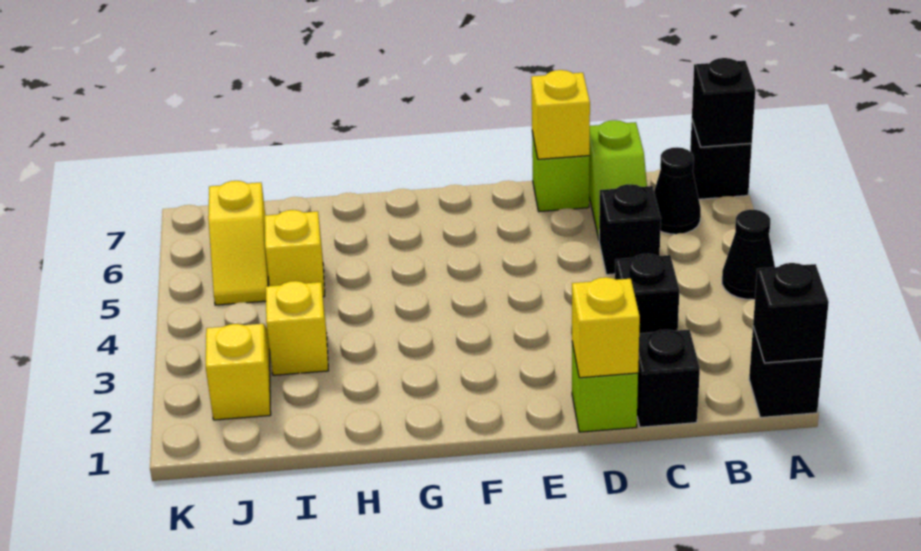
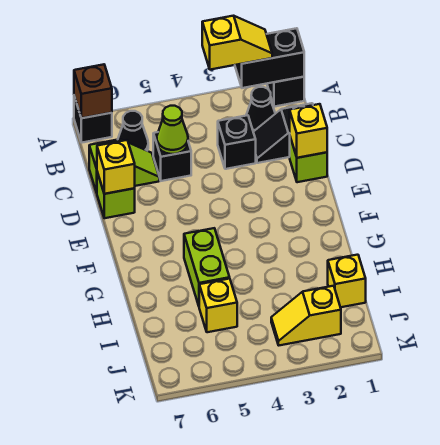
black 1x1 brick [753,263,829,363] -> black 1x2 brick [235,28,304,88]
black 1x1 cone [722,210,775,299] -> black 1x1 cone moved to [246,87,275,132]
black 1x1 brick [692,58,755,147] -> brown 1x1 brick [74,64,112,118]
none -> lime 1x1 cone [157,106,188,154]
none -> lime 1x2 brick [184,228,230,306]
yellow 1x1 brick [266,281,328,375] -> yellow 1x1 brick moved to [328,255,366,307]
yellow 1x2 slope [208,181,268,305] -> yellow 1x2 slope moved to [202,16,272,70]

